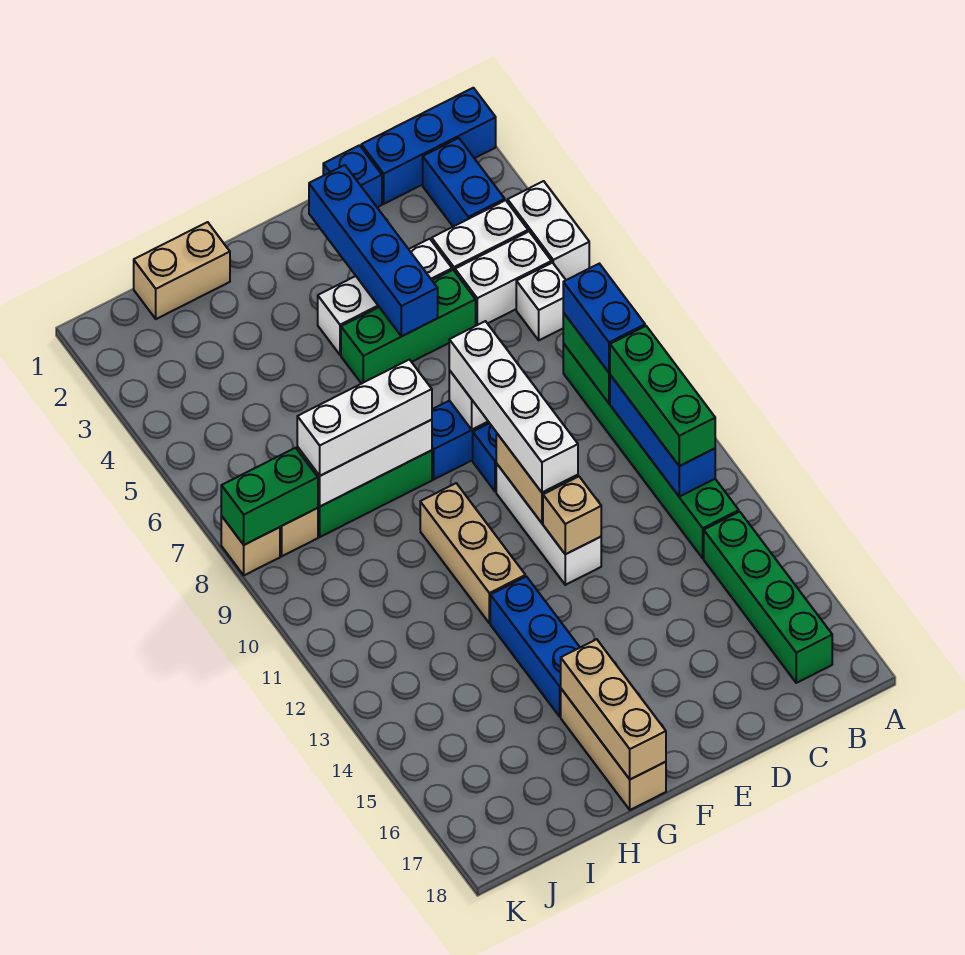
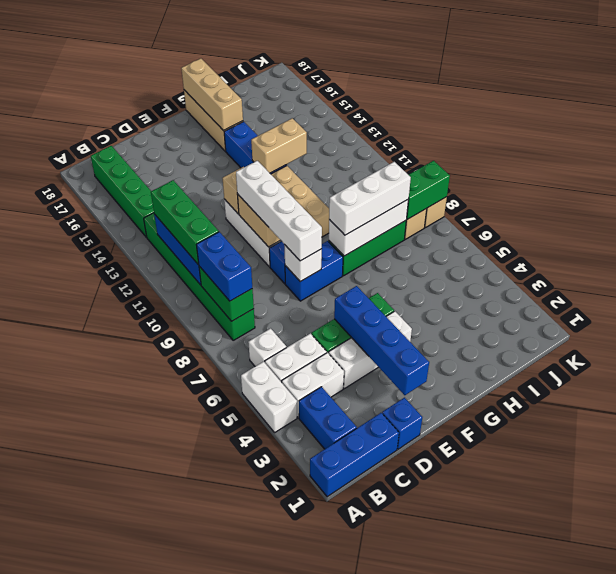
tan 1x2 brick [134,222,230,319] -> tan 1x2 brick moved to [251,118,307,173]

